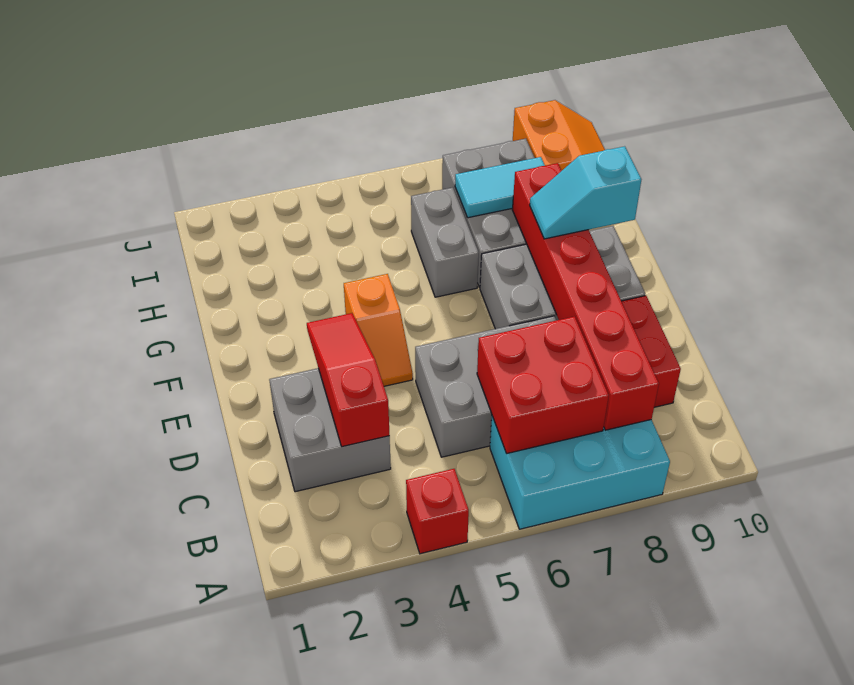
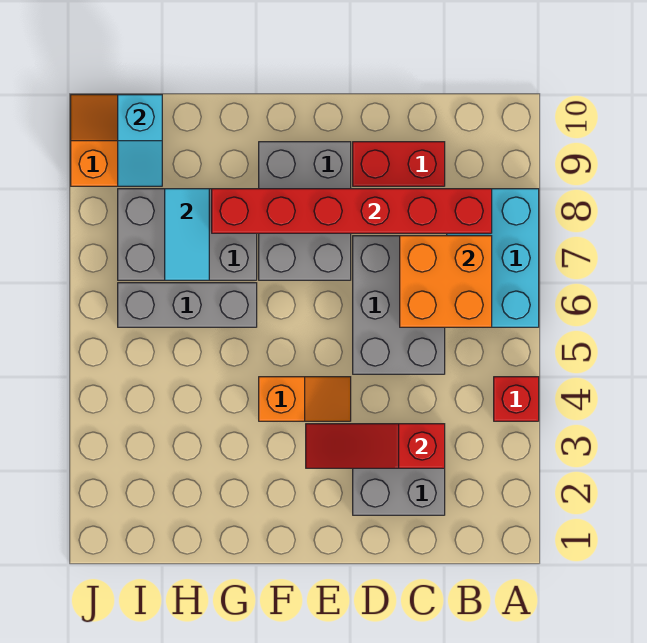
red 2x2 brick [477,316,609,453] -> orange 2x2 brick [400,236,492,327]
cyan 1x2 slope [530,146,641,239] -> cyan 1x2 slope moved to [118,95,162,186]
grey 1x2 brick [411,188,479,297] -> grey 1x3 brick [118,283,257,327]

